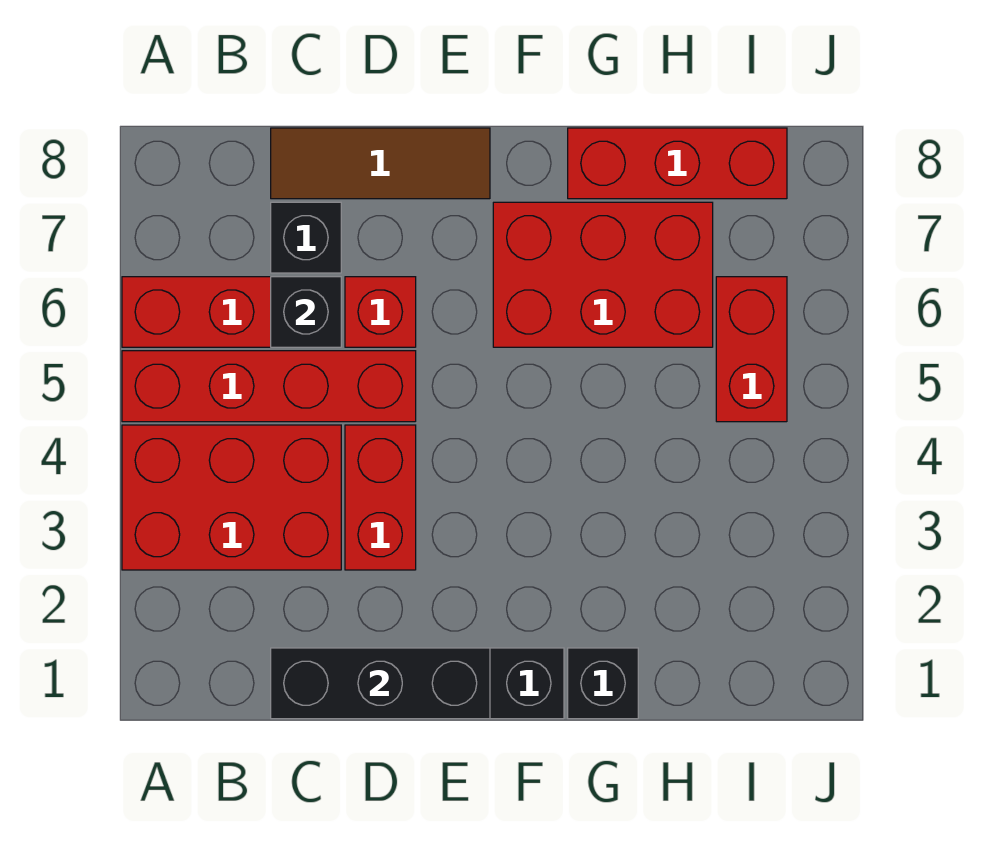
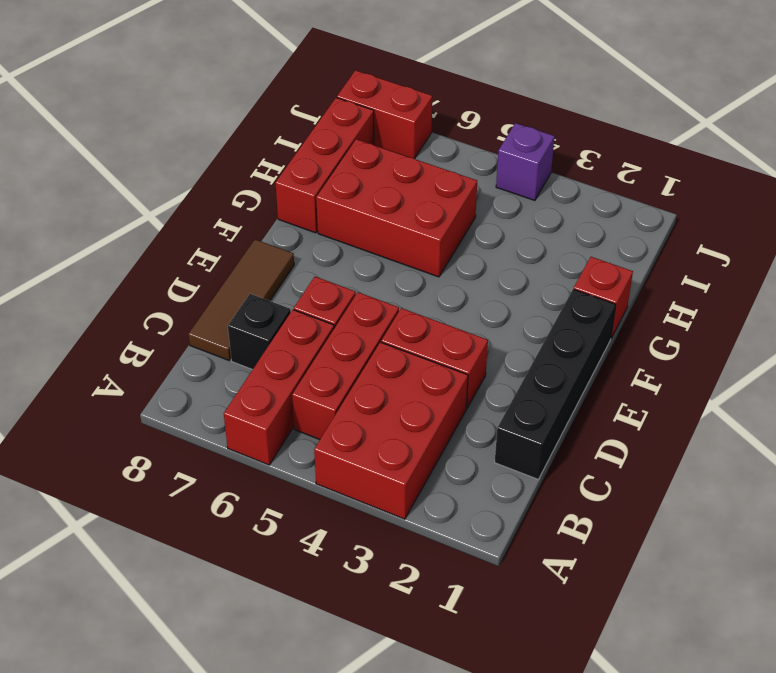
red 1x4 brick [122,351,416,422] -> red 1x3 brick [292,292,399,439]
black 1x3 brick [271,648,490,719] -> none
black 1x1 brick [271,277,341,347] -> none
red 2x3 brick [493,202,713,347] -> red 2x3 brick turned to [316,139,477,277]
black 1x1 brick [568,648,638,719] -> red 1x1 brick [574,257,633,338]
red 1x2 brick [716,277,787,422] -> red 1x2 brick moved to [337,70,432,159]
none -> purple 1x1 brick [496,123,555,200]

